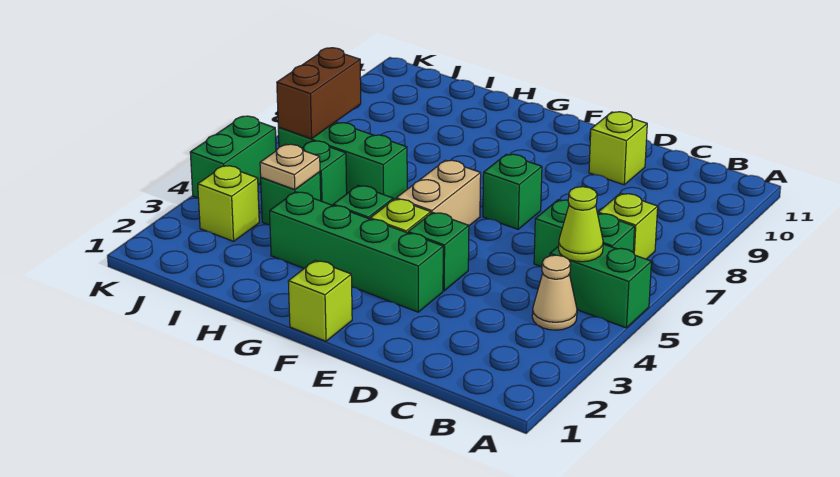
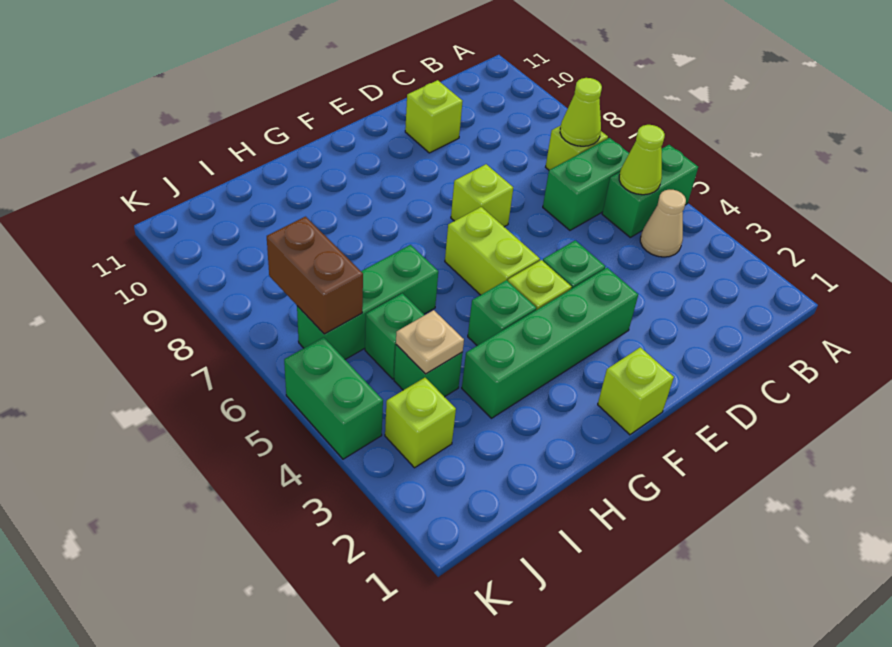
none -> lime 1x1 cone [560,78,602,146]
green 1x1 brick [483,154,542,229] -> lime 1x1 brick [451,164,513,227]
tan 1x2 brick [396,160,481,226] -> lime 1x2 brick [445,207,540,295]

